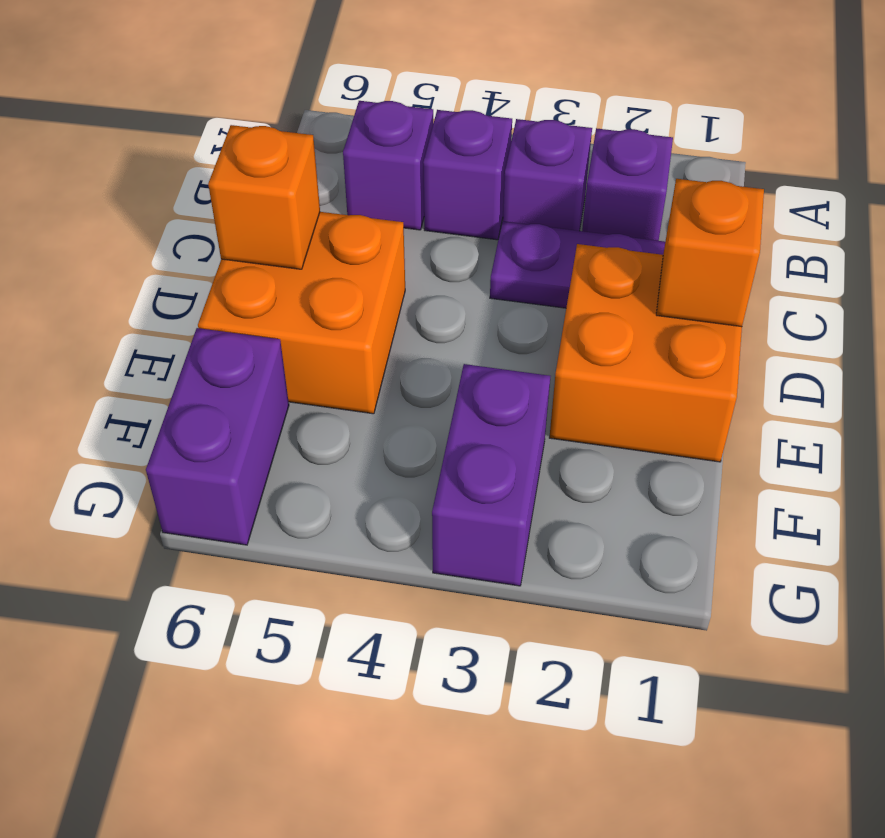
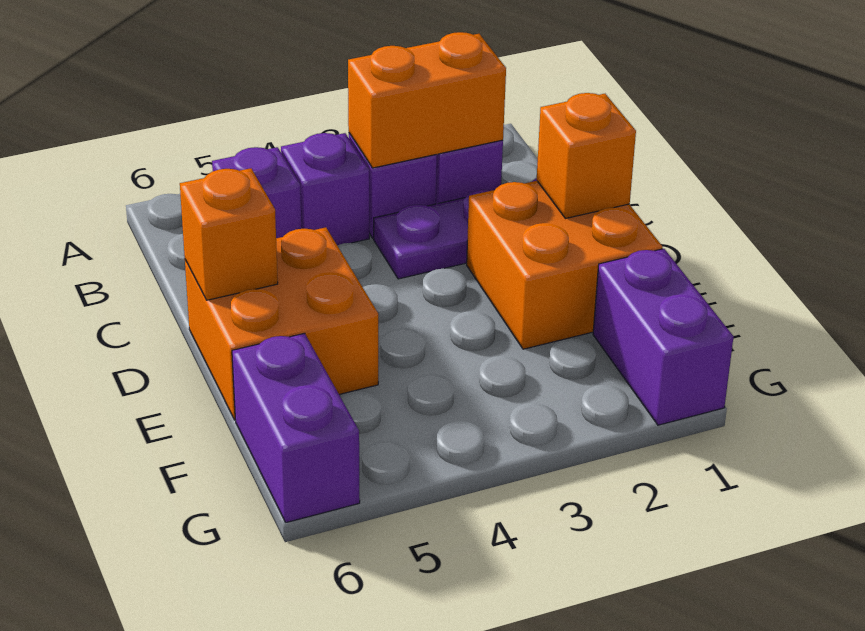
none -> orange 1x2 brick [348,32,506,168]
purple 1x2 brick [432,364,550,586] -> purple 1x2 brick moved to [593,249,734,425]

